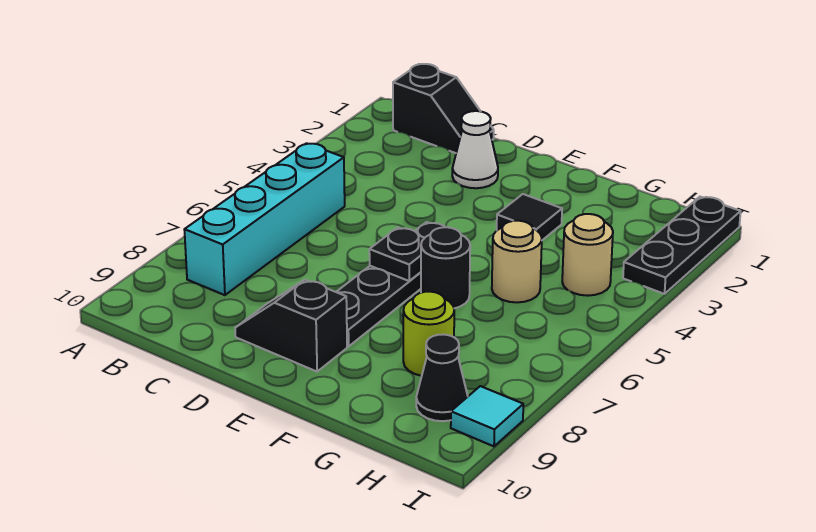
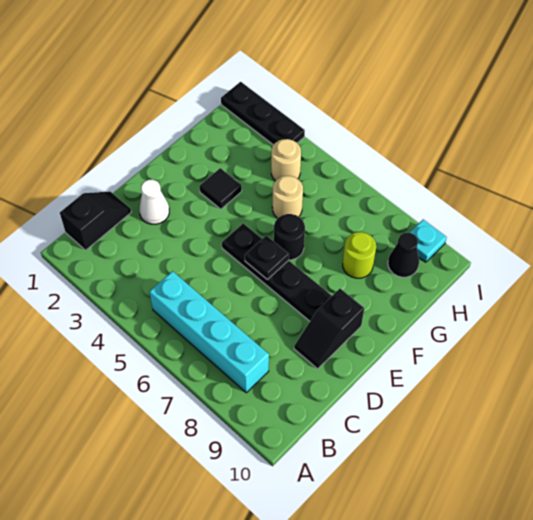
cyan 1x1 tile [451,386,523,446] -> cyan 1x1 plate [409,220,447,262]

